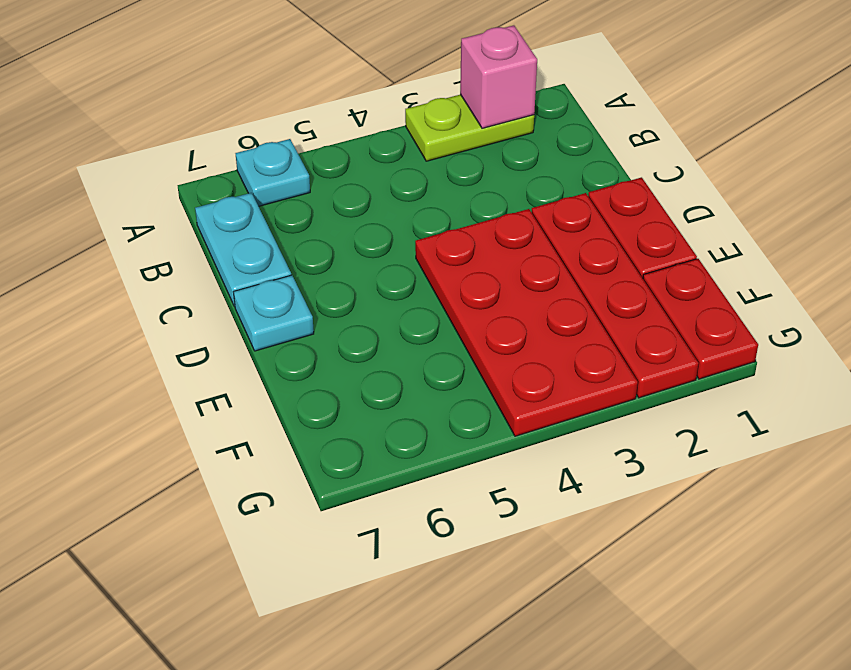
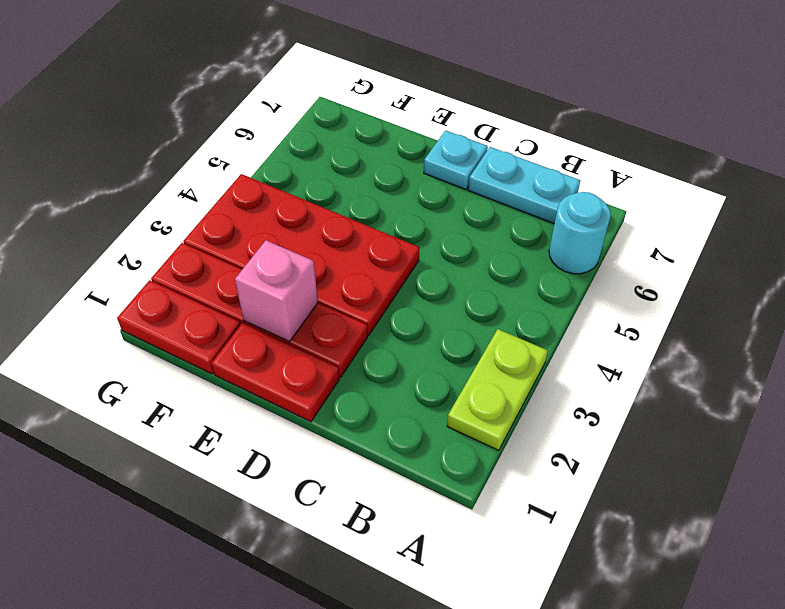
pink 1x1 brick [460,25,537,128] -> pink 1x1 brick moved to [235,240,318,341]
cyan 1x1 plate [235,139,310,206] -> cyan 1x1 round brick [549,192,611,274]

